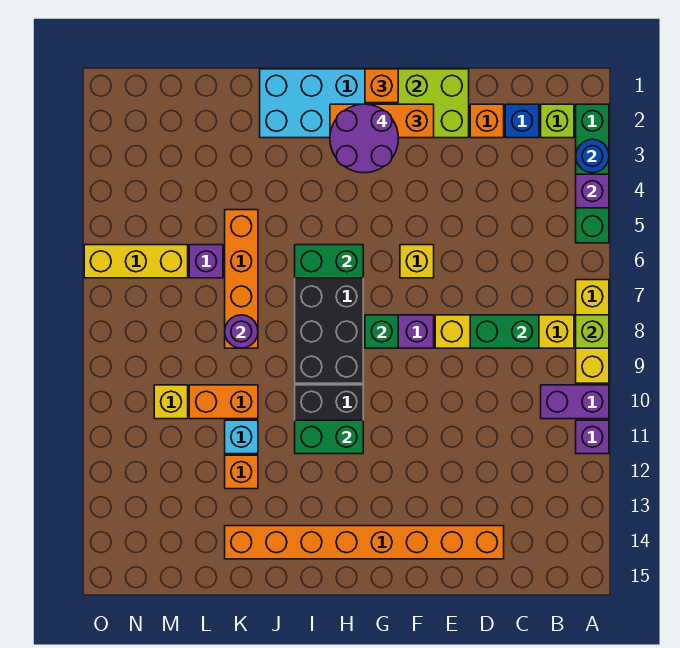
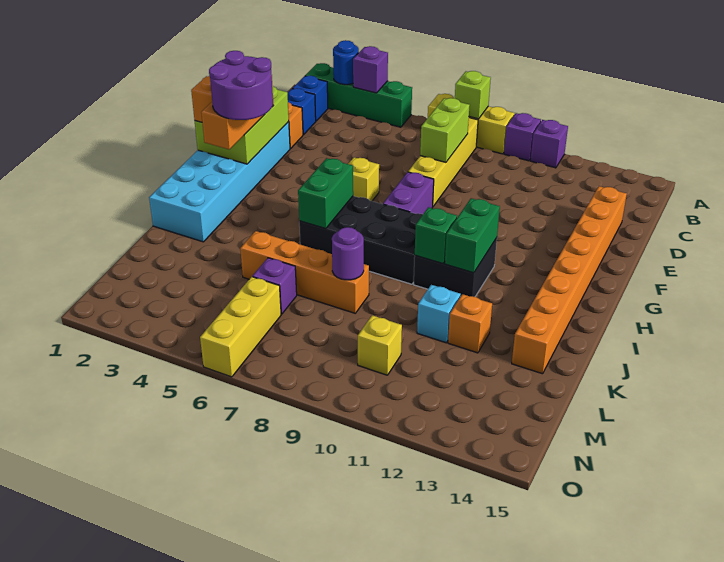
purple 1x2 brick [541,385,609,419] -> purple 1x1 brick [504,113,541,161]
lime 1x1 brick [541,104,574,138] -> blue 1x1 brick [292,76,328,121]
green 1x2 brick [470,315,539,348] -> lime 1x2 brick [420,98,470,162]
green 1x1 brick [365,315,398,348] -> green 1x1 brick moved to [415,207,457,264]
orange 1x2 brick [189,385,258,419] -> none

